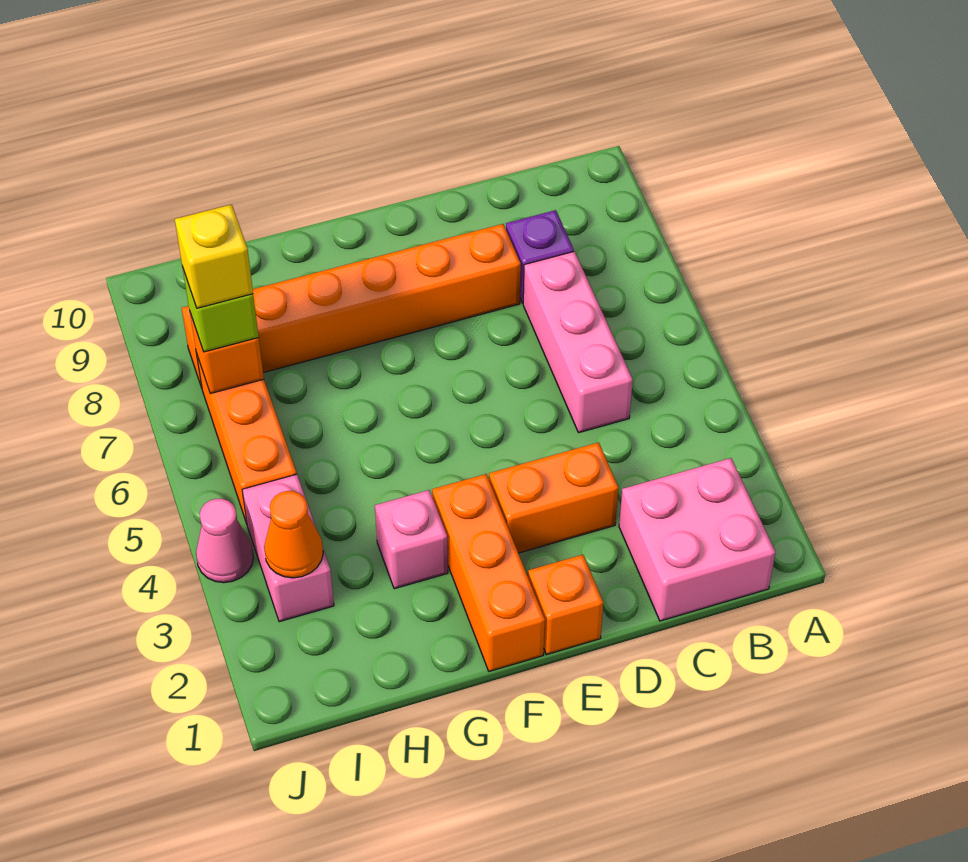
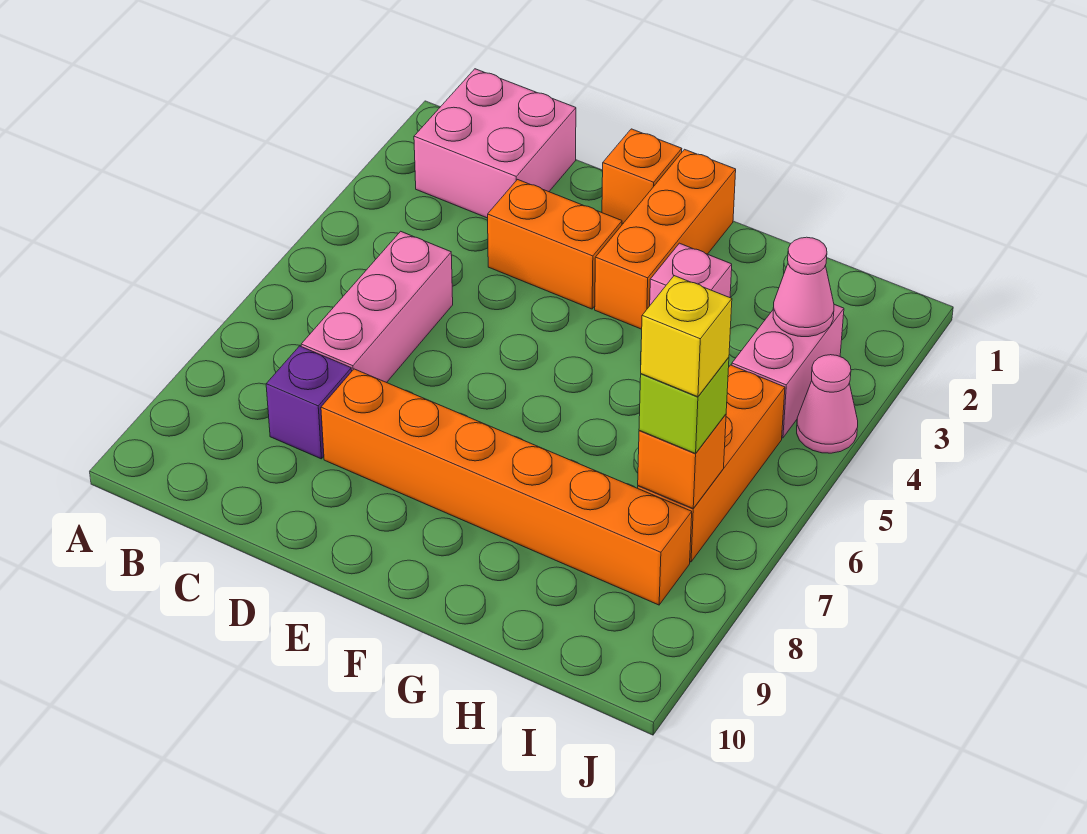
orange 1x1 cone [264,491,323,578] -> pink 1x1 cone [773,237,834,337]

